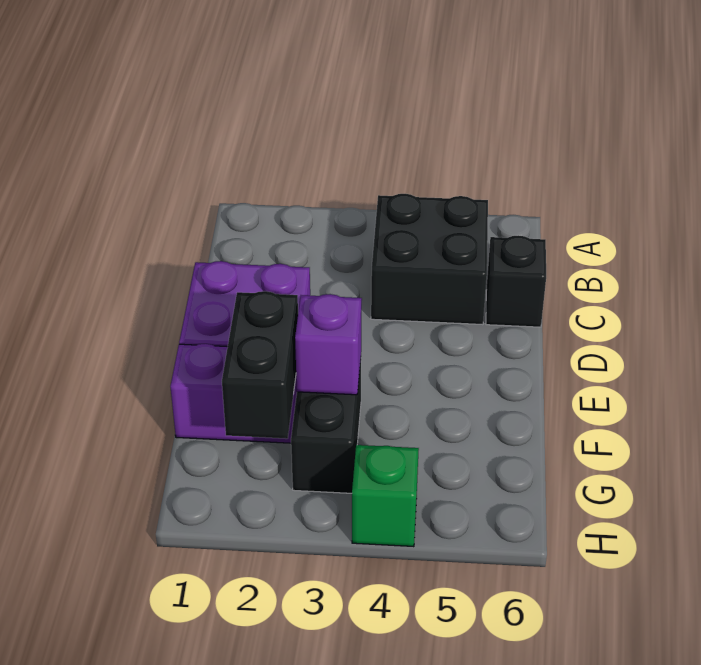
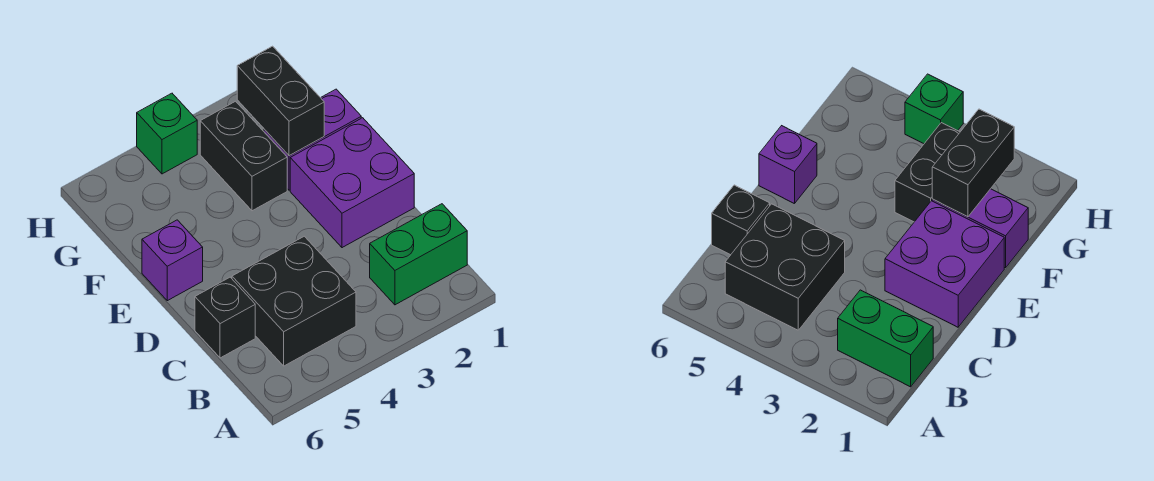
none -> green 1x2 brick [370,204,467,305]
purple 1x1 brick [295,294,362,395] -> purple 1x1 brick moved to [142,220,203,301]

